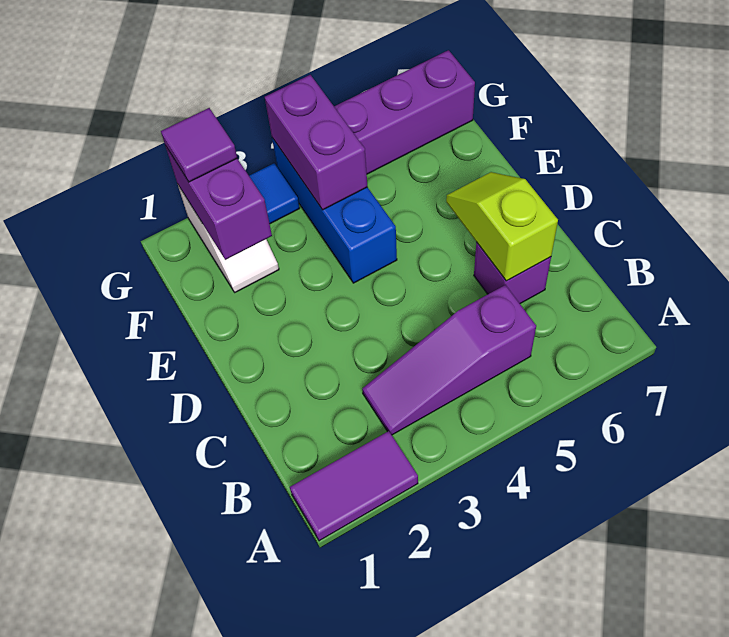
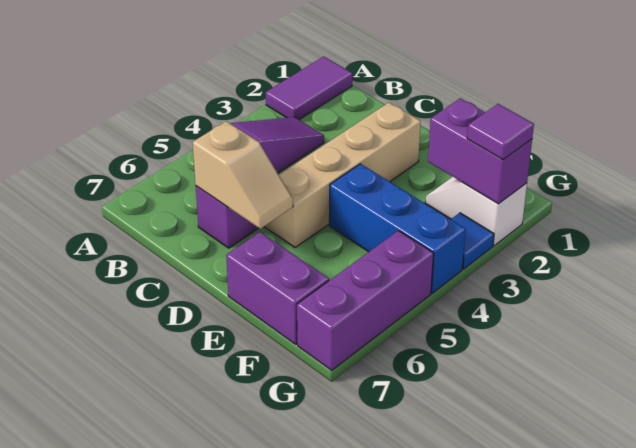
lime 1x2 slope [446,172,558,281] -> tan 1x2 slope [193,121,293,229]
none -> tan 1x4 brick [264,102,421,247]
purple 1x2 brick [265,75,367,210] -> purple 1x2 brick moved to [226,232,329,344]

